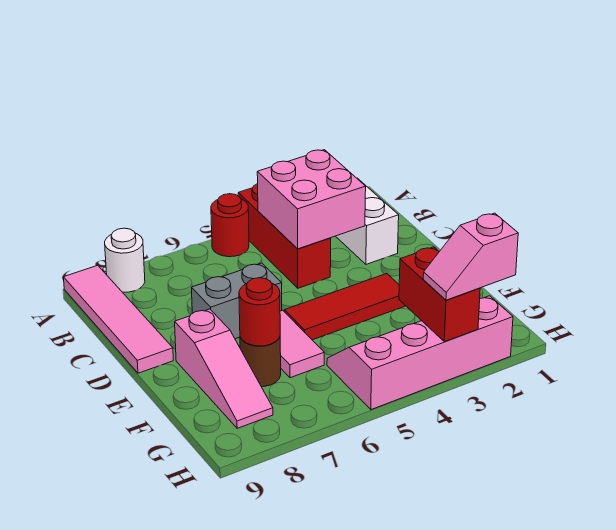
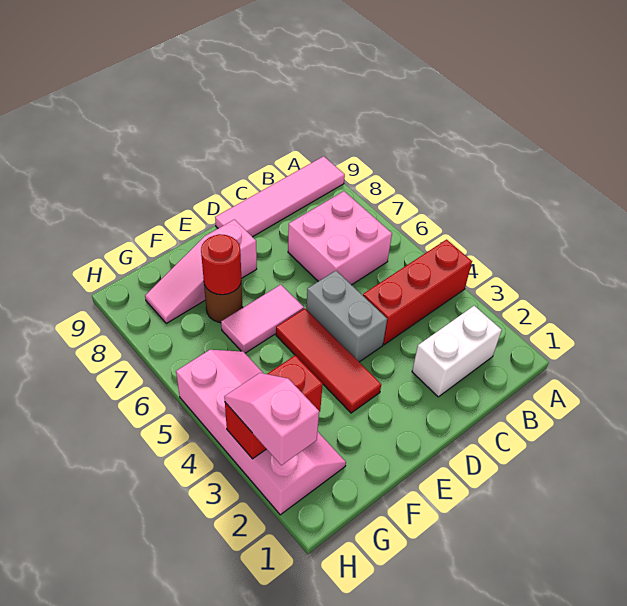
red 1x1 round brick [211,194,249,257] -> none
white 1x1 round brick [105,228,145,292] -> none
pink 2x2 brick [257,150,366,249] -> pink 2x2 brick moved to [288,191,392,285]
grey 1x2 brick [192,263,282,339] -> grey 1x2 brick moved to [306,271,387,362]

